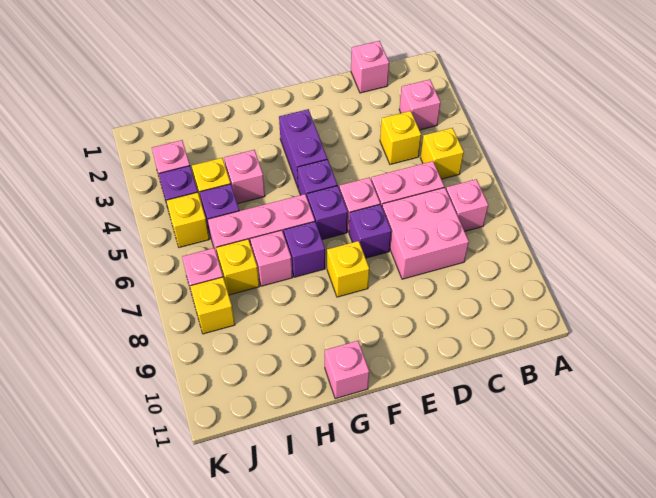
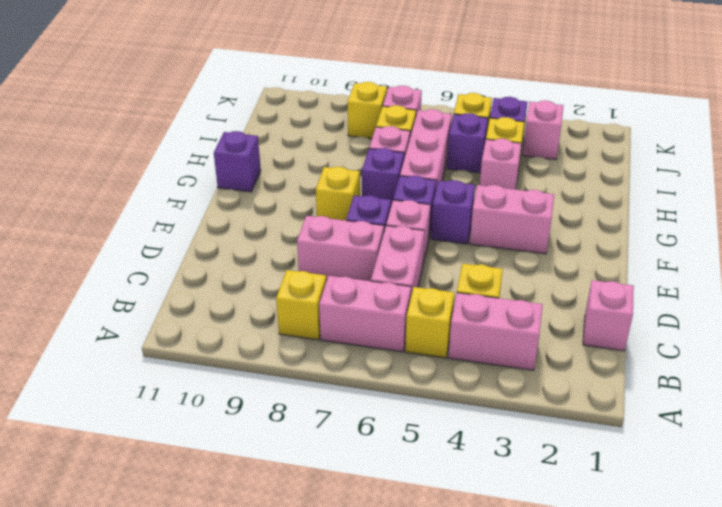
pink 1x1 brick [399,80,441,130] -> pink 1x2 brick [449,293,543,370]
pink 1x1 brick [446,179,488,231] -> pink 1x2 brick [319,276,411,352]
none -> yellow 1x1 brick [276,270,326,340]
pink 2x2 brick [382,187,469,279] -> pink 1x2 brick [297,216,384,281]
purple 1x2 brick [279,109,327,187] -> pink 1x2 brick [470,185,554,254]
pink 1x1 brick [325,341,369,399] -> purple 1x1 brick [214,131,261,192]

